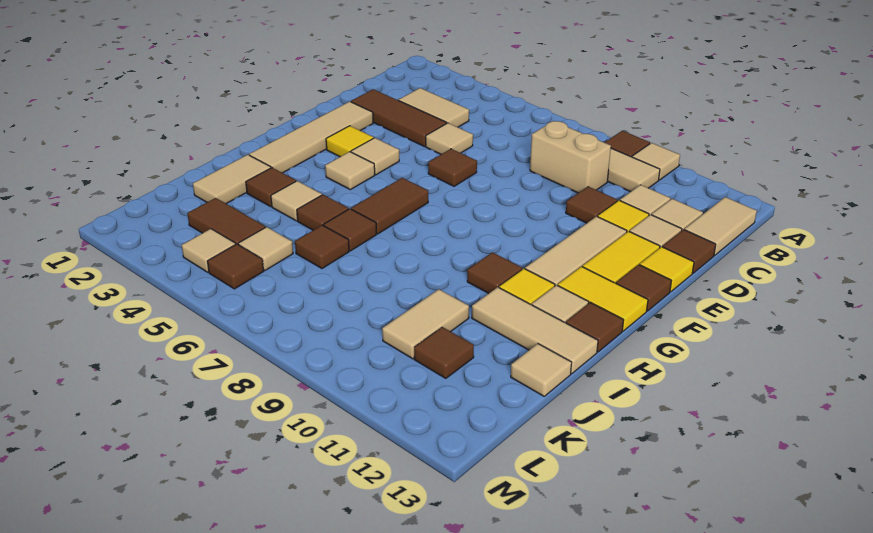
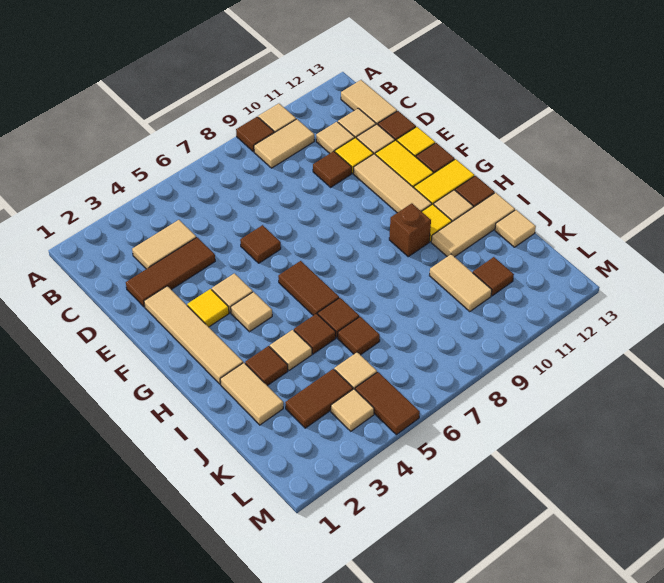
tan 1x2 brick [530,121,611,193] -> none
tan 1x1 tile [426,123,473,154] -> none
brown 1x1 tile [467,252,522,294] -> brown 1x1 brick [389,203,431,257]
brown 1x1 tile [207,244,264,289] -> brown 1x2 tile [355,372,420,435]

